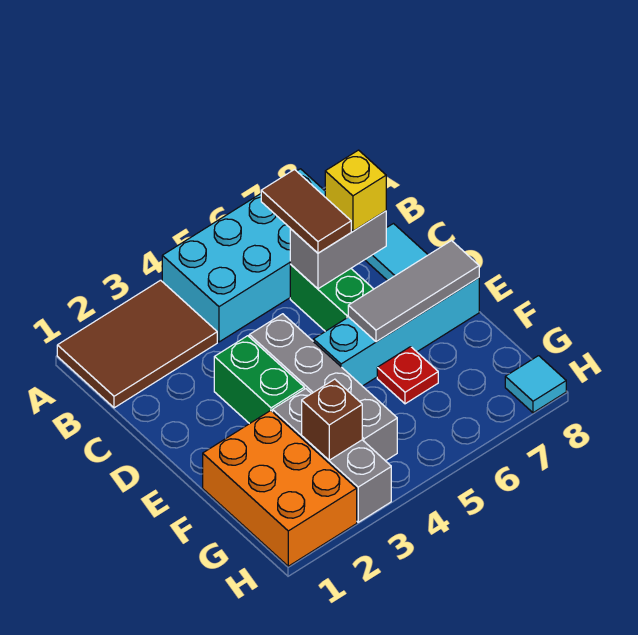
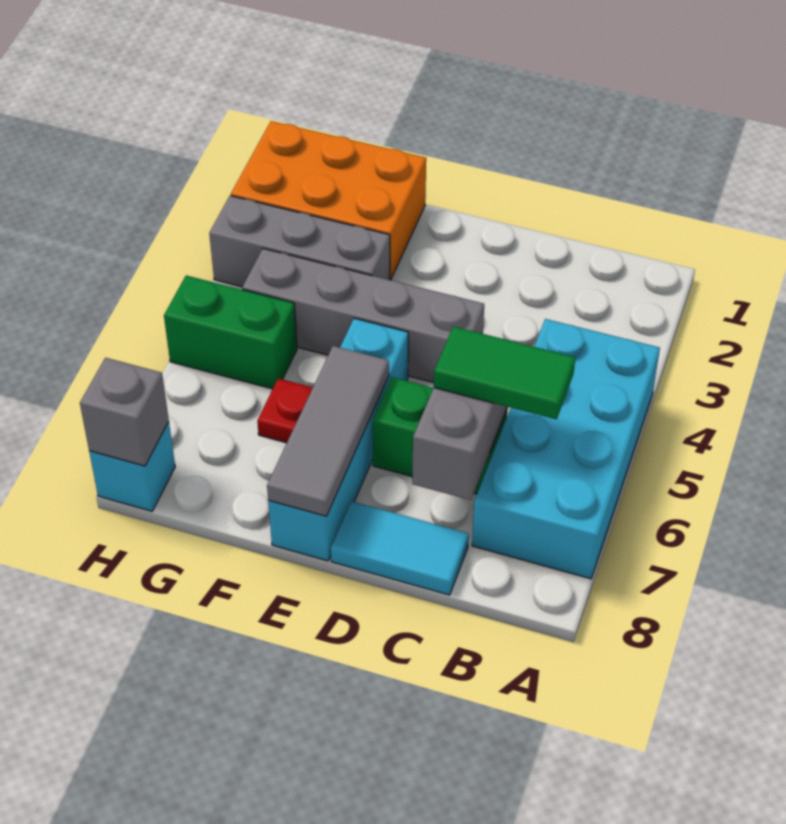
brown 2x3 tile [57,280,217,408] -> none
brown 1x2 tile [261,170,351,253] -> green 1x2 tile [434,326,575,419]
yellow 1x1 brick [325,150,386,231] -> none
green 1x2 brick [214,336,304,424] -> green 1x2 brick moved to [164,276,297,389]
brown 1x1 brick [302,379,362,460] -> none
cyan 1x1 tile [505,356,566,413] -> cyan 1x1 brick [89,422,175,511]
none -> grey 1x1 brick [80,358,169,466]

